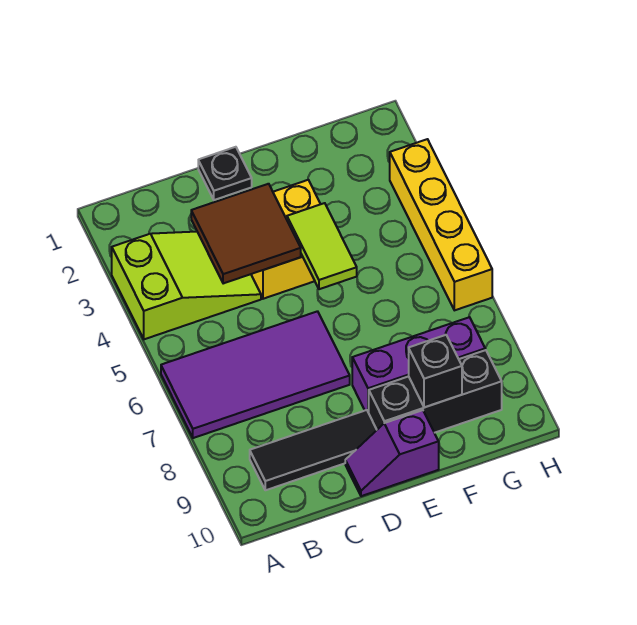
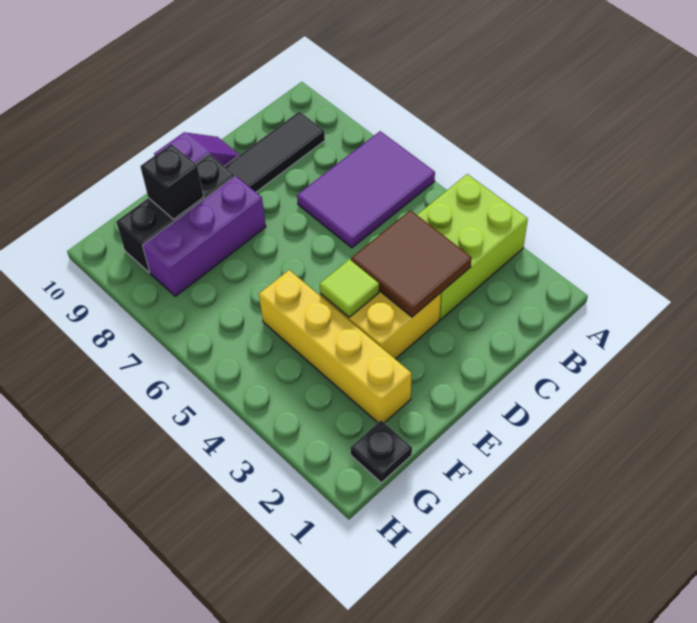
lime 2x3 slope [112,232,261,339] -> lime 2x3 brick [417,174,528,320]
purple 2x4 tile [161,311,350,438] -> purple 2x3 tile [297,131,435,248]
black 1x1 plate [198,147,252,200] -> black 1x1 plate moved to [350,421,412,483]
lime 1x2 tile [287,203,357,289] -> lime 1x1 tile [320,259,379,317]
yellow 1x4 brick [390,139,492,310] -> yellow 1x4 brick moved to [259,270,411,423]

